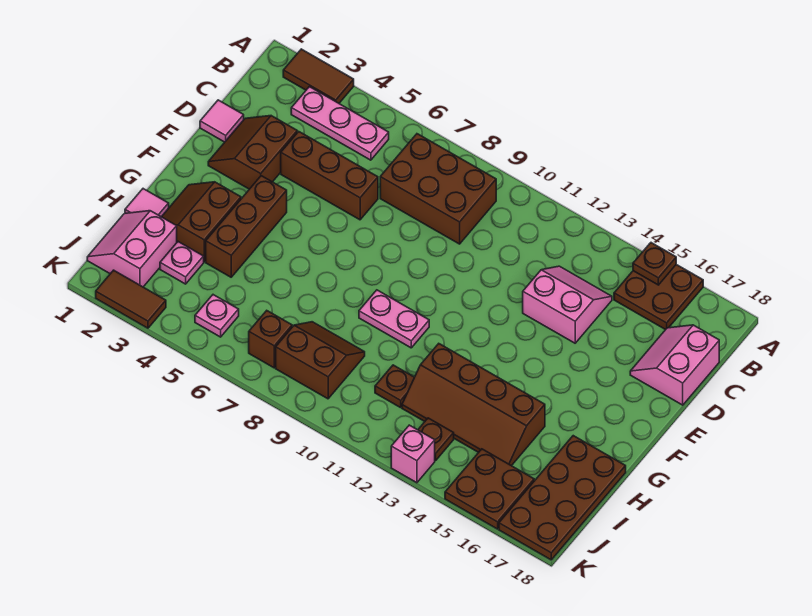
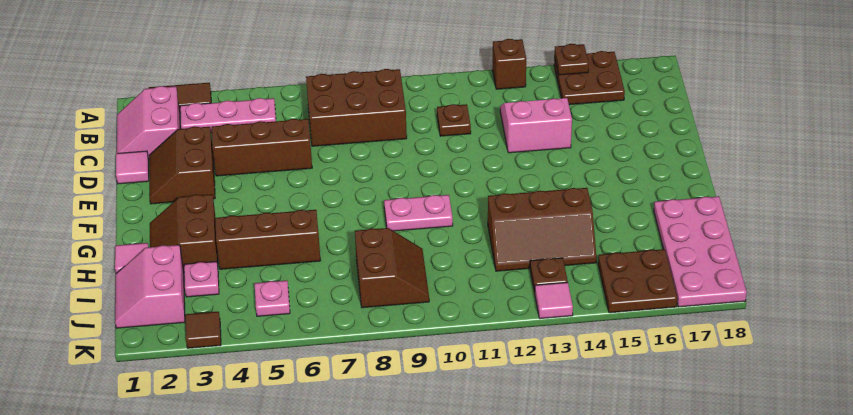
pink 2x2 slope [630,325,719,405] -> pink 2x2 slope moved to [117,86,180,159]
brown 1x3 brick [206,176,287,277] -> brown 1x3 brick turned to [215,210,321,269]
brown 2x4 slope [402,344,545,466] -> brown 2x3 slope [488,188,596,271]
brown 2x4 plate [499,436,626,560] -> pink 2x4 plate [654,196,747,307]
brown 2x2 slope [276,322,365,399] -> brown 2x2 slope turned to [355,228,429,308]
brown 1x1 plate [375,365,414,408] -> brown 1x1 plate moved to [437,104,471,136]
brown 1x1 brick [249,311,292,368] -> brown 1x1 brick moved to [492,39,526,89]
brown 1x2 tile [96,270,166,328] -> brown 1x1 tile [185,312,221,348]
pink 1x1 brick [391,425,435,483] -> pink 1x1 tile [535,282,573,319]

